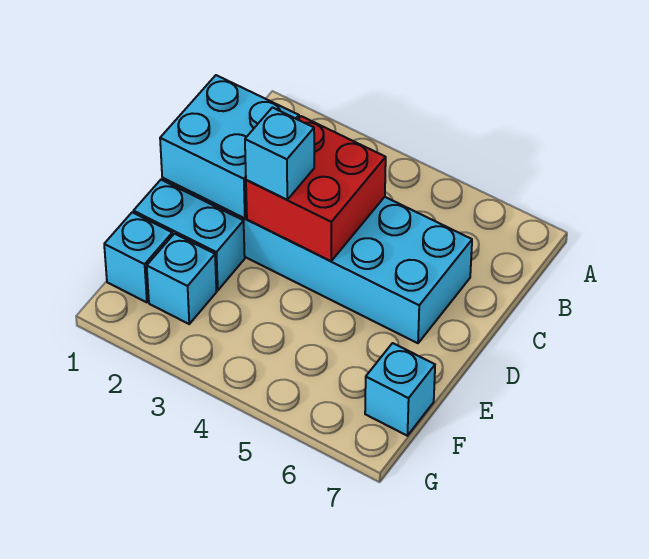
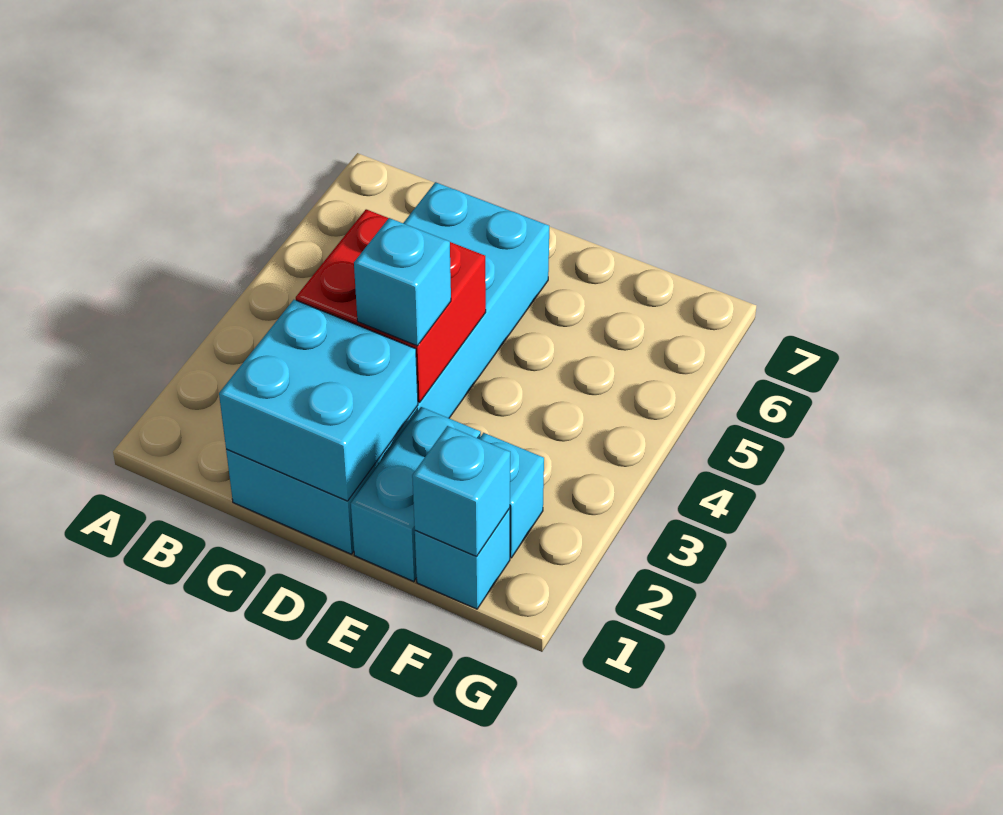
cyan 1x1 brick [365,343,435,436] -> cyan 1x1 brick moved to [412,426,510,556]

